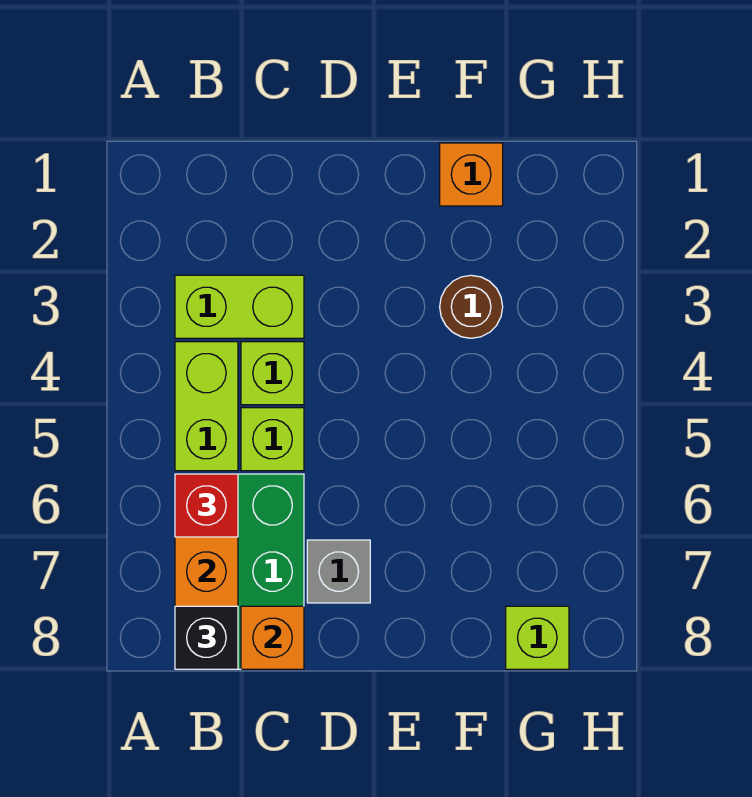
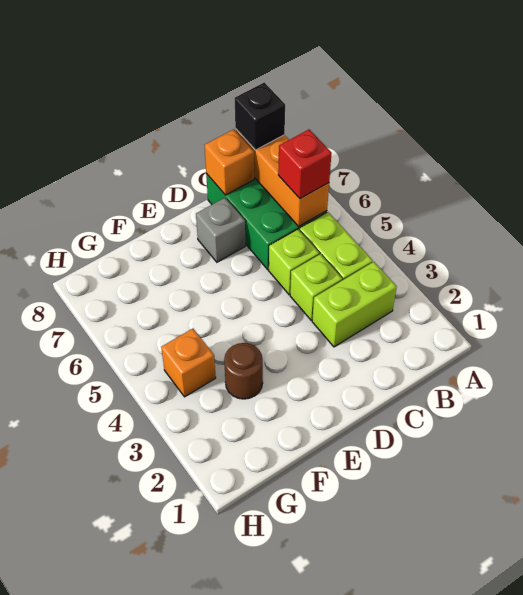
orange 1x1 brick [440,143,503,206] -> orange 1x1 brick moved to [161,329,216,397]
lime 1x1 brick [506,606,569,669] -> none

